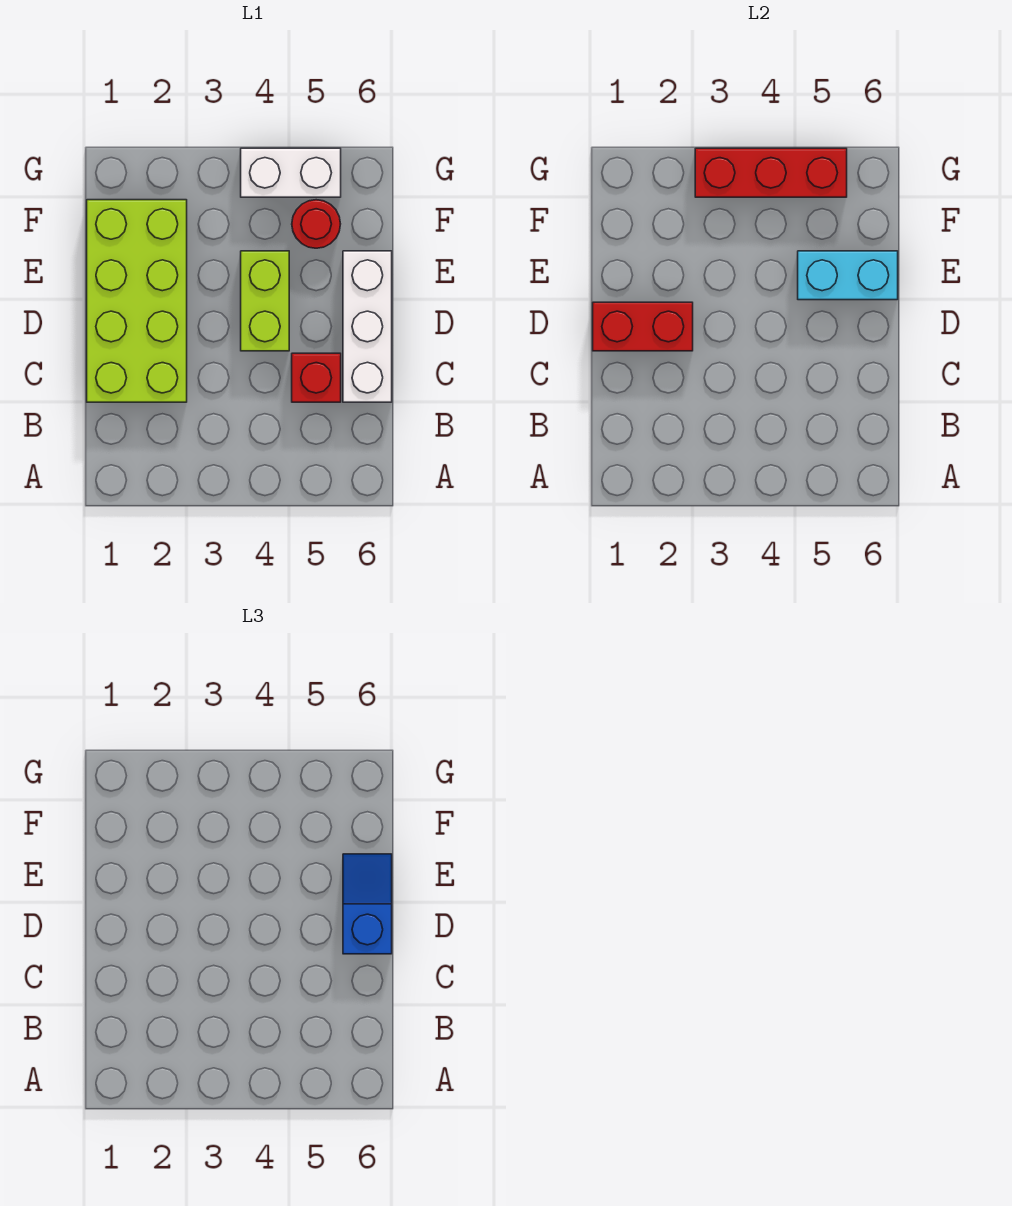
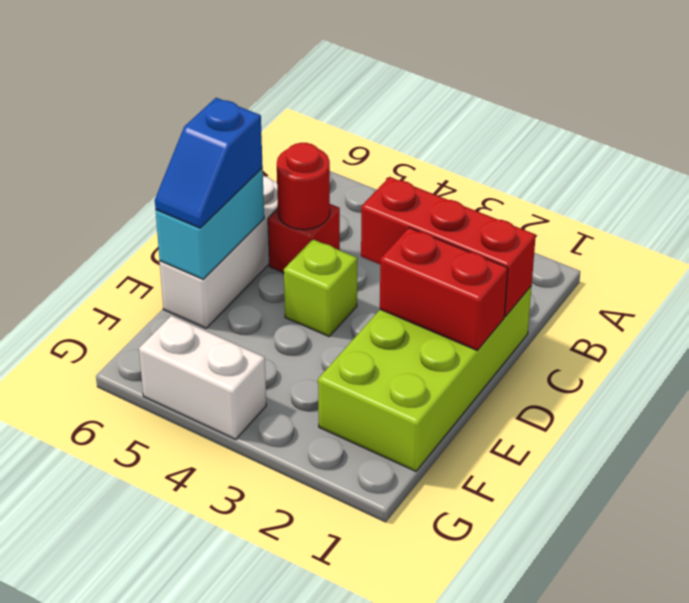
lime 1x2 brick [241,251,289,351] -> lime 1x1 brick [284,239,357,336]
cyan 1x2 brick [798,251,898,300] -> cyan 1x2 brick turned to [156,169,264,279]
red 1x1 round brick [292,200,340,248] -> red 1x1 round brick moved to [277,143,330,230]
red 1x3 brick [695,148,847,197] -> red 1x3 brick moved to [361,177,536,316]

